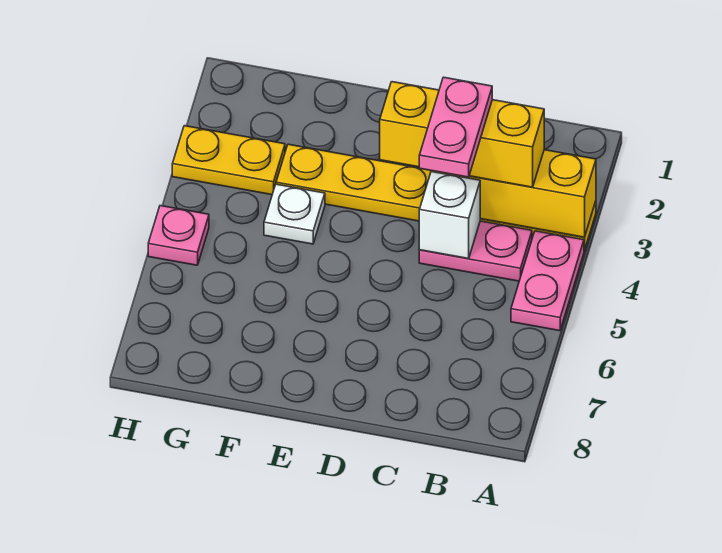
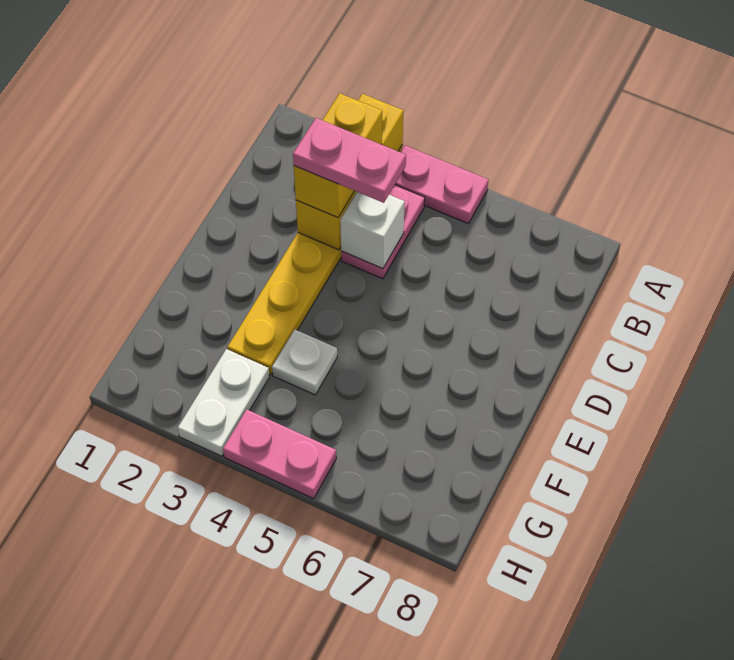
yellow 1x3 brick [380,82,544,187] -> yellow 1x2 brick [294,93,382,218]
yellow 1x2 plate [172,126,285,195] -> white 1x2 plate [178,349,270,456]
pink 1x1 plate [148,206,209,265] -> pink 1x2 plate [223,410,336,499]

